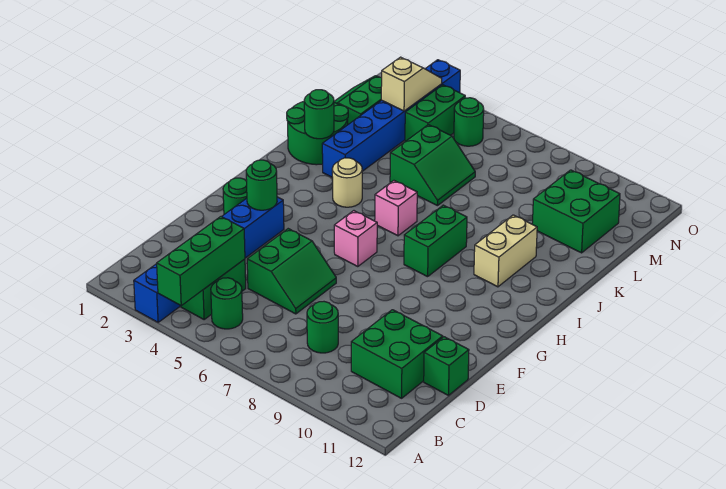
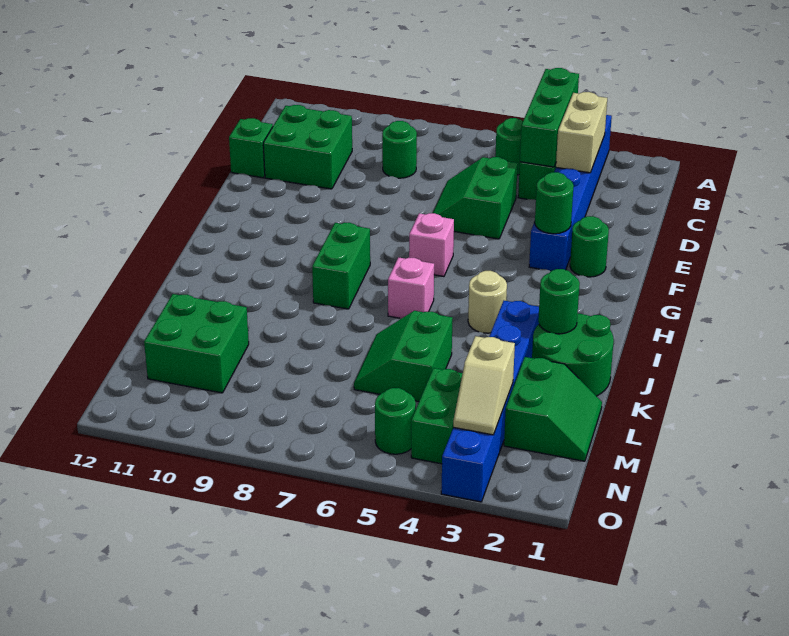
tan 1x2 brick [474,215,537,287] -> tan 1x2 brick moved to [556,92,607,173]

